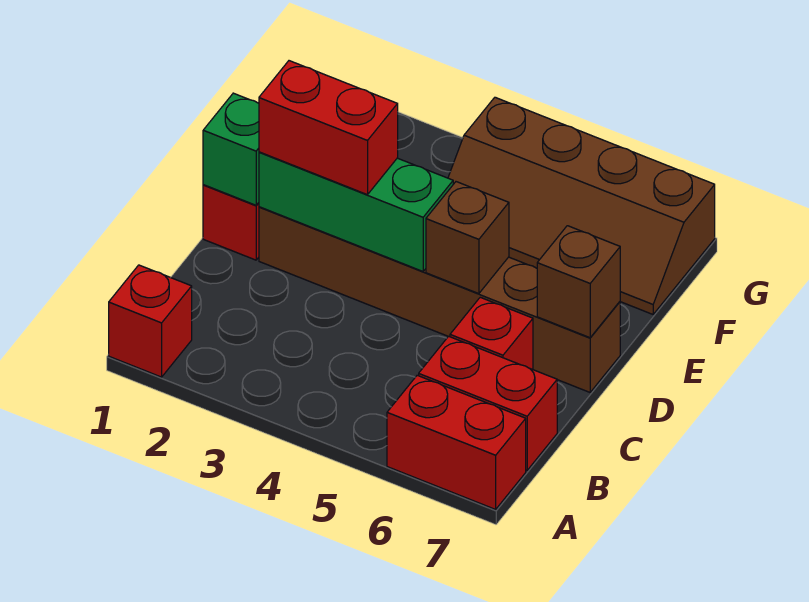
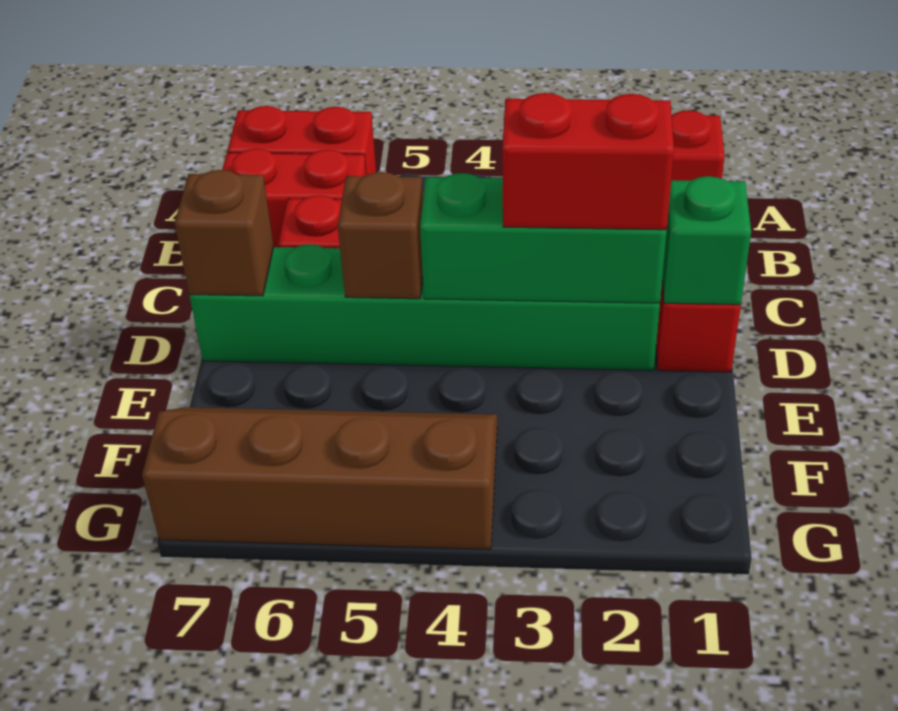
brown 1x6 brick [259,207,620,392] -> green 1x6 brick [189,244,660,370]

